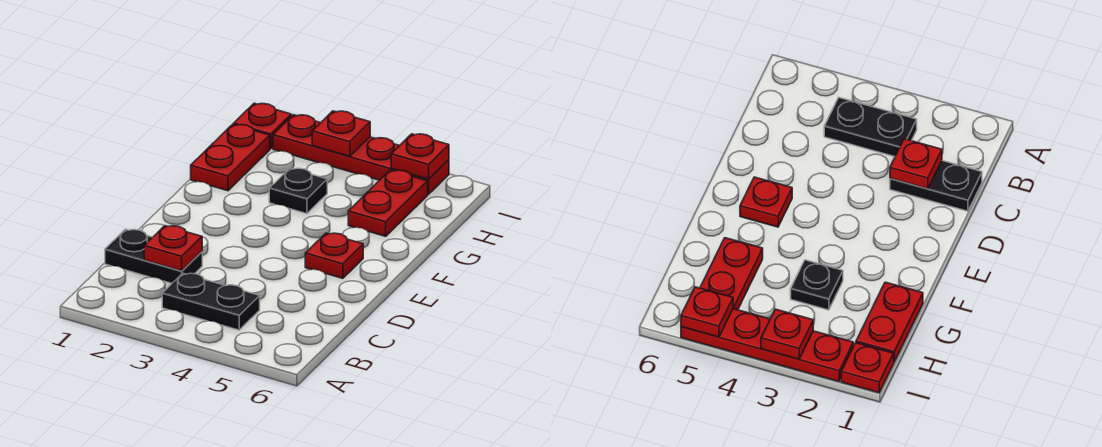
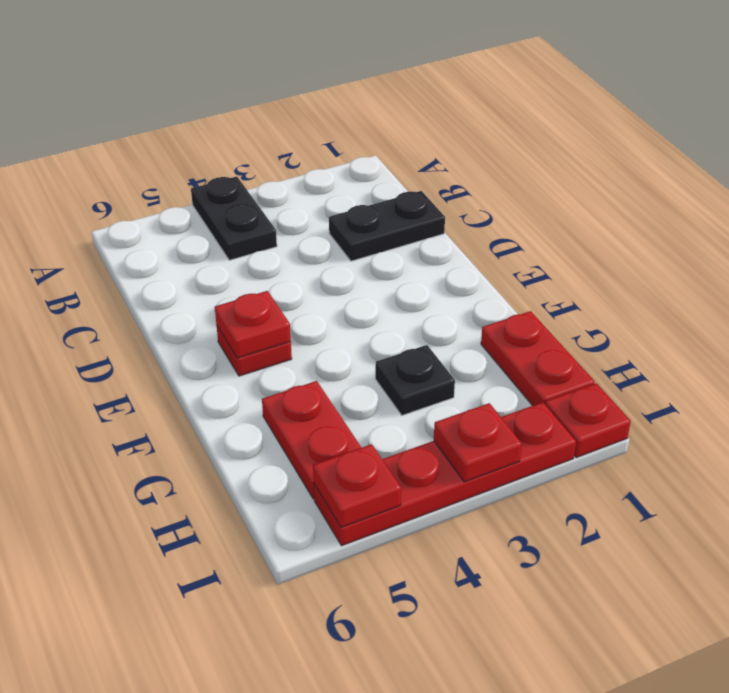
black 1x2 plate [162,273,260,330] -> black 1x2 plate turned to [191,177,277,260]
red 1x1 plate [144,226,202,271] -> red 1x1 plate moved to [215,291,291,358]

